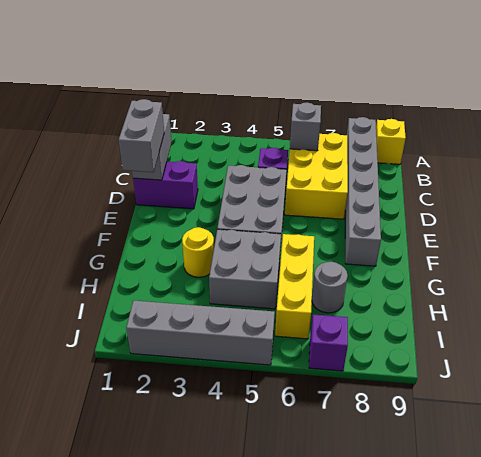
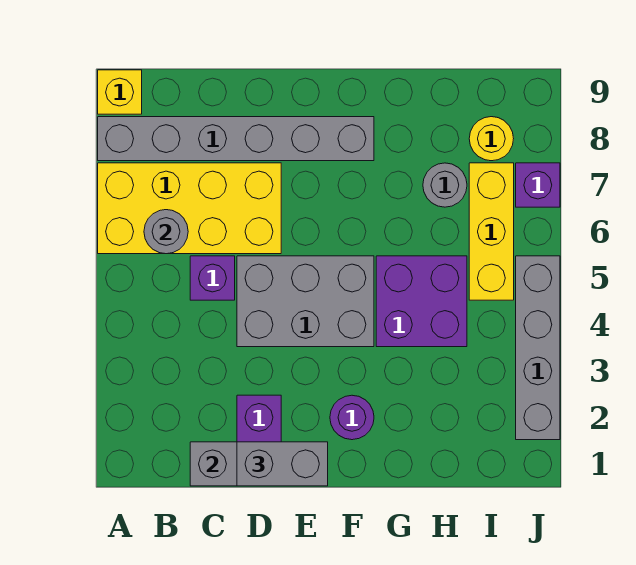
yellow 2x3 brick [285,133,348,219] -> yellow 2x4 brick [98,163,281,254]
grey 1x1 brick [290,102,321,151] -> grey 1x1 round brick [144,210,188,254]
none -> purple 1x1 round brick [330,395,374,440]
yellow 1x1 round brick [182,227,214,277] -> yellow 1x1 round brick moved to [469,117,514,161]
grey 2x2 brick [209,229,281,309] -> purple 2x2 brick [376,256,467,347]
yellow 1x3 brick [275,234,314,339] -> yellow 1x3 brick turned to [469,163,514,300]

